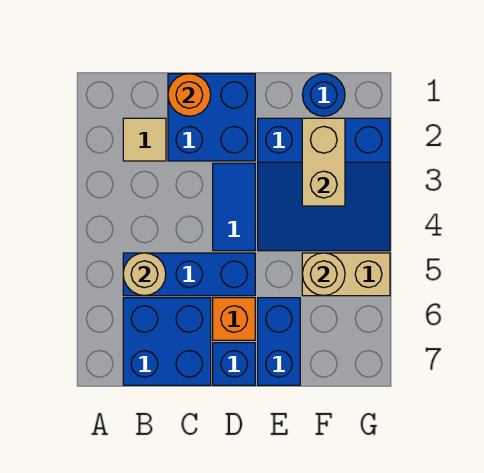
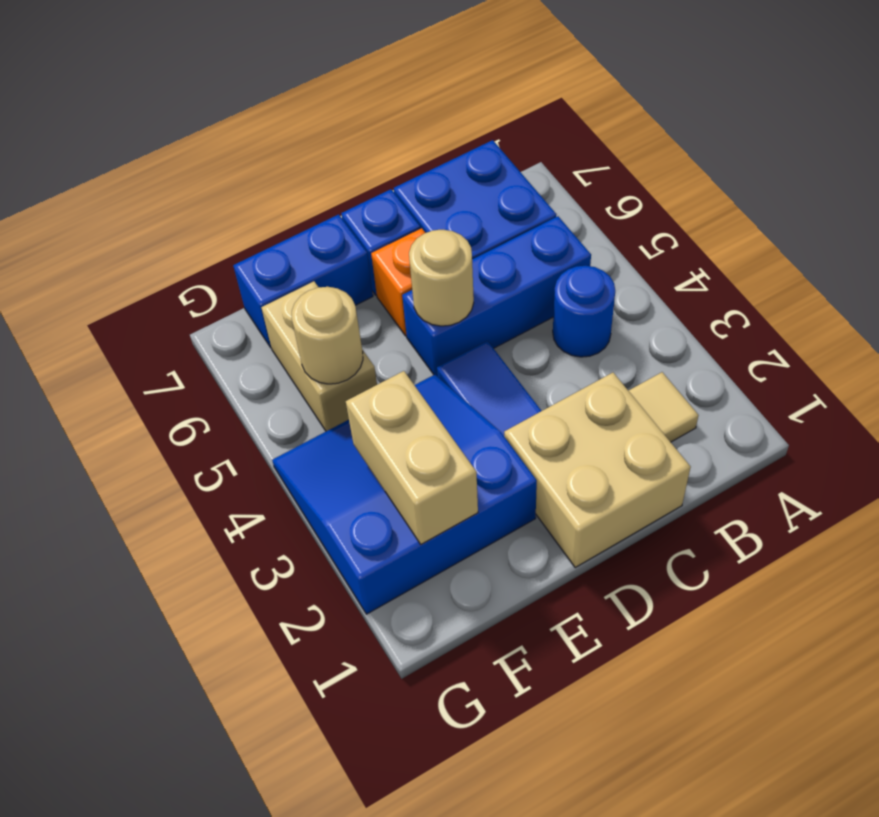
tan 1x1 round brick [123,253,166,296] -> tan 1x1 round brick moved to [409,230,474,326]
blue 2x2 brick [168,74,255,161] -> tan 2x2 brick [504,373,691,568]
orange 1x1 round brick [168,74,211,116] -> none
blue 1x2 brick [258,298,300,385] -> blue 1x2 brick turned to [233,214,373,347]
blue 1x1 round brick [303,74,345,116] -> blue 1x1 round brick moved to [553,266,615,357]
tan 1x2 brick [302,253,390,296] -> tan 1x2 brick turned to [261,281,377,431]

